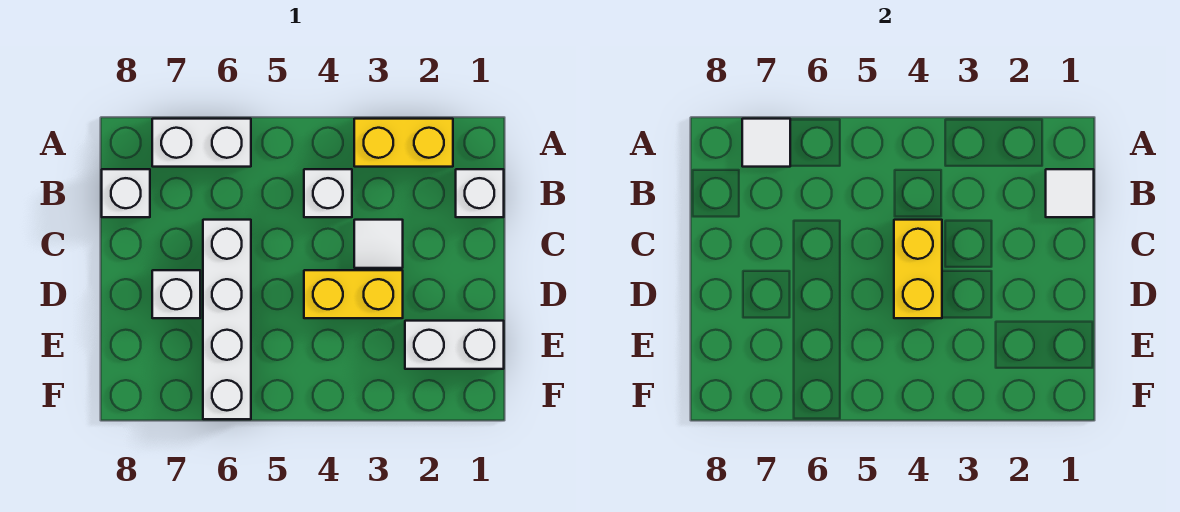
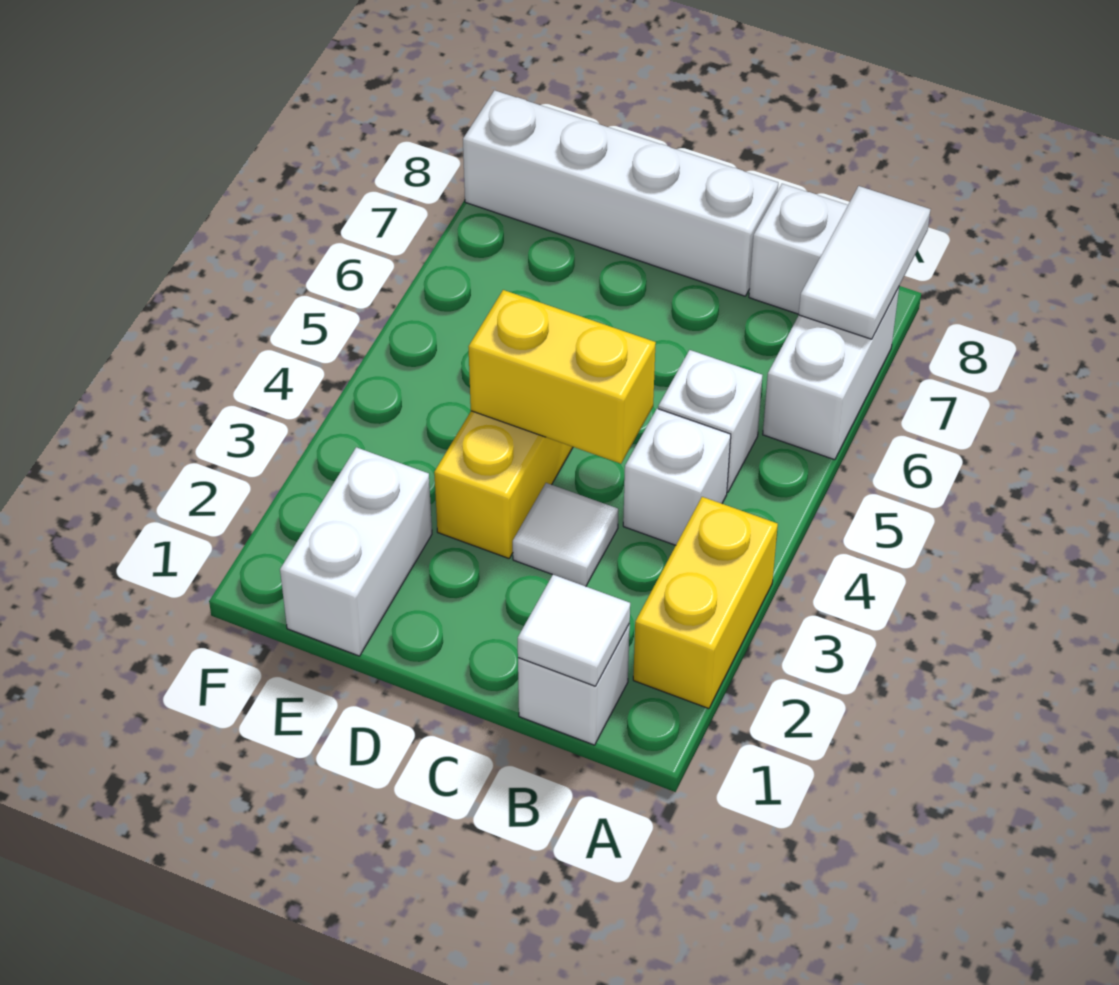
white 1x1 tile [742,119,790,167] -> white 1x2 tile [799,186,930,339]
white 1x4 brick [203,220,251,419] -> white 1x4 brick moved to [463,90,778,296]
white 1x1 brick [152,270,200,318] -> white 1x1 brick moved to [658,350,762,492]

